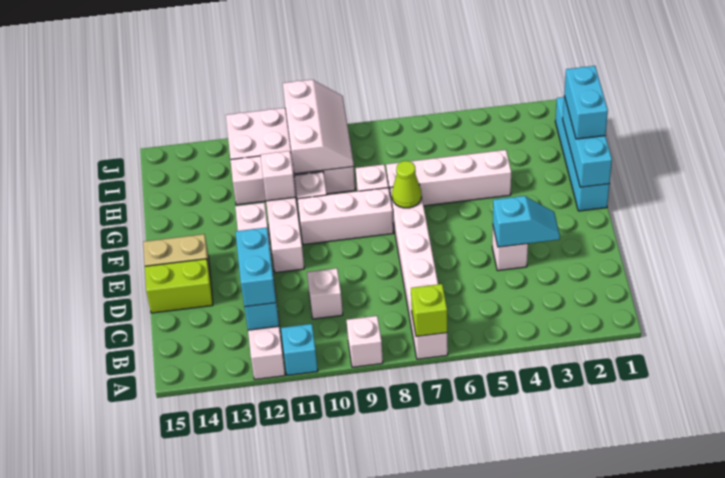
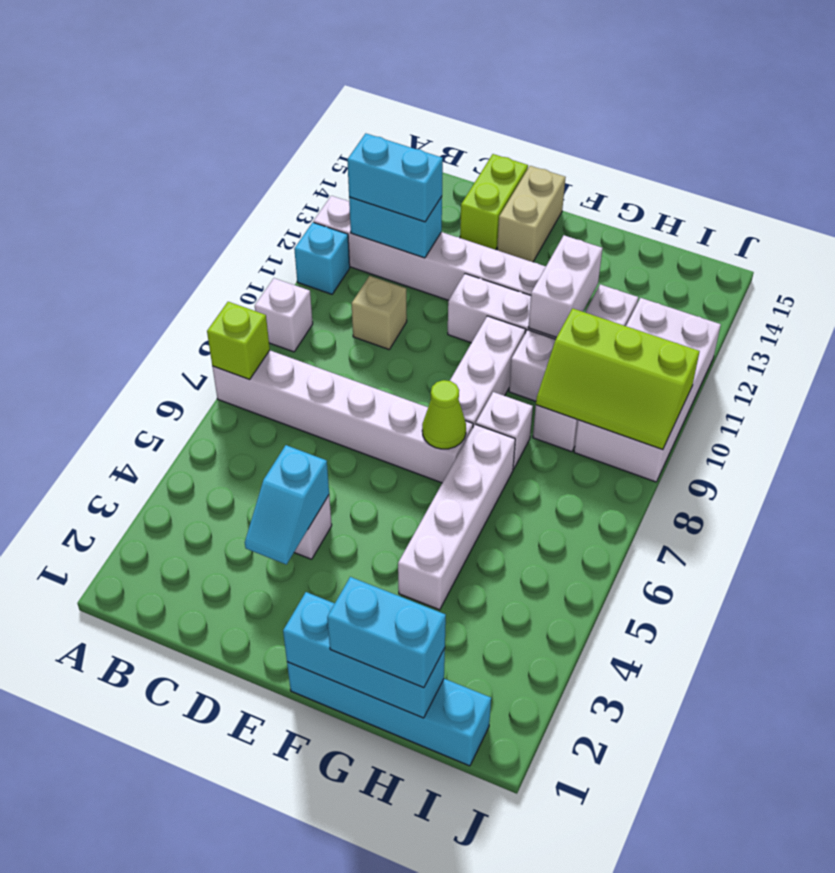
white 1x1 brick [307,268,343,319] -> tan 1x1 brick [352,276,407,349]
white 1x1 brick [260,151,296,201] -> white 1x2 brick [528,235,603,337]
white 2x3 slope [283,80,354,174] -> lime 2x3 slope [536,308,700,450]

